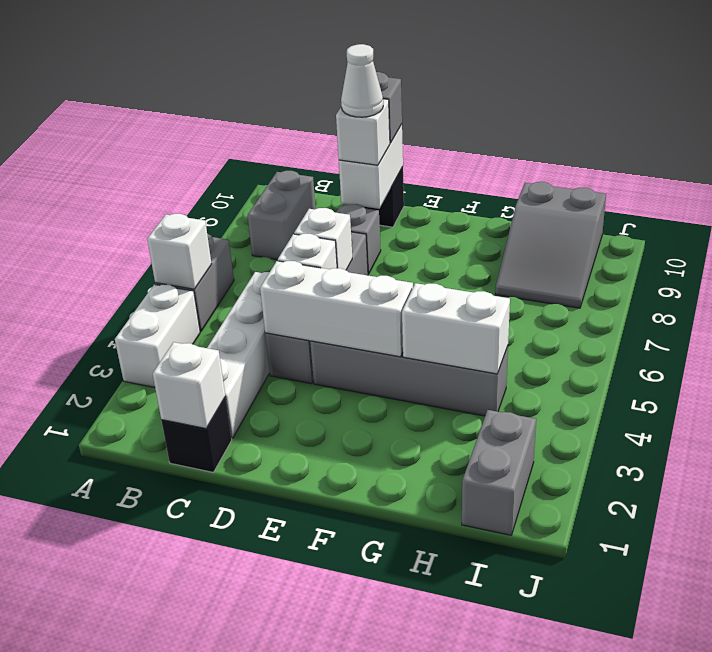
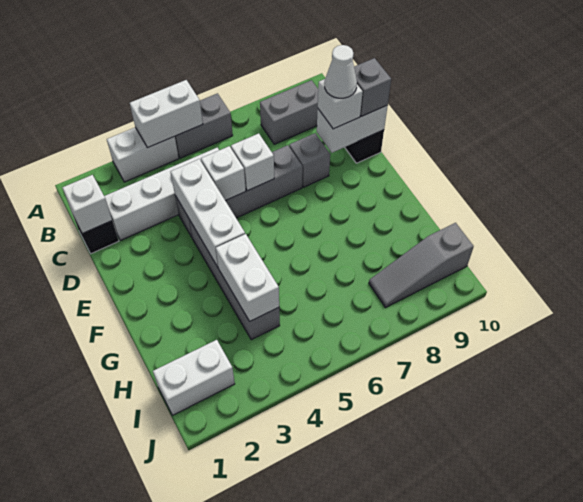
white 1x1 brick [147,214,212,289] -> white 1x2 brick [130,80,203,148]
grey 2x3 slope [495,182,606,308] -> grey 1x3 slope [369,223,474,307]
grey 1x2 brick [462,410,536,535] -> white 1x2 brick [153,340,235,415]

